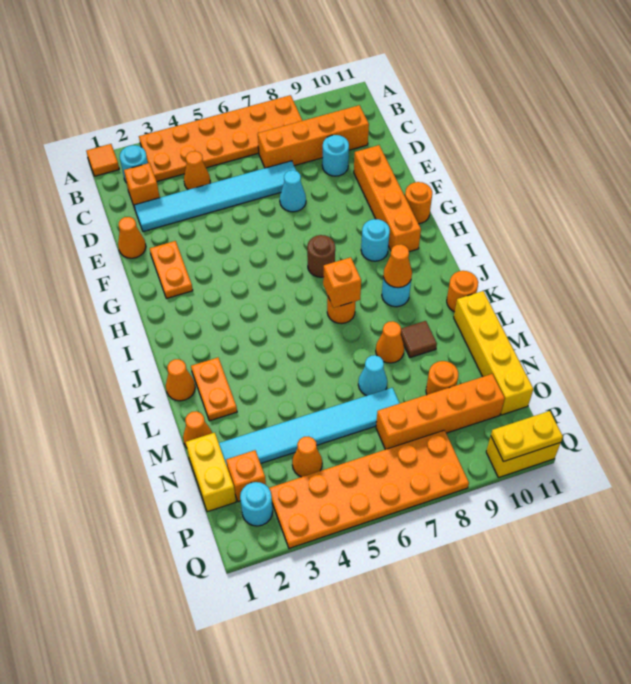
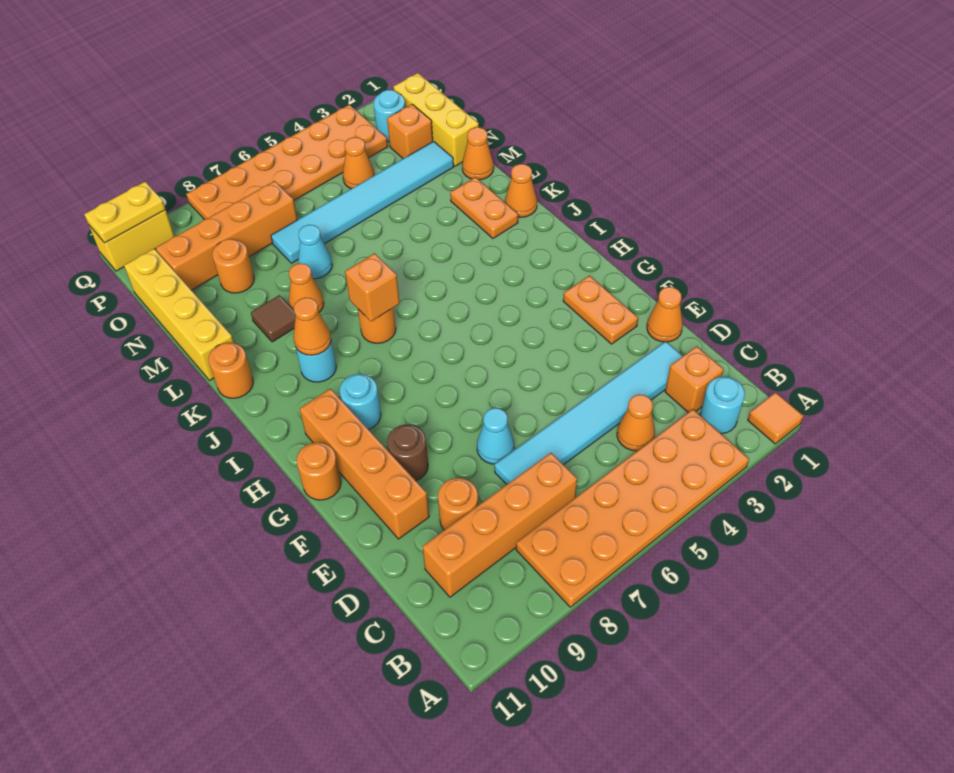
cyan 1x1 round brick [322,135,349,176] -> orange 1x1 round brick [438,478,478,530]
brown 1x1 round brick [307,235,335,277] -> brown 1x1 round brick moved to [387,424,428,481]
yellow 1x2 brick [186,433,236,512] -> yellow 1x3 brick [394,73,479,166]

